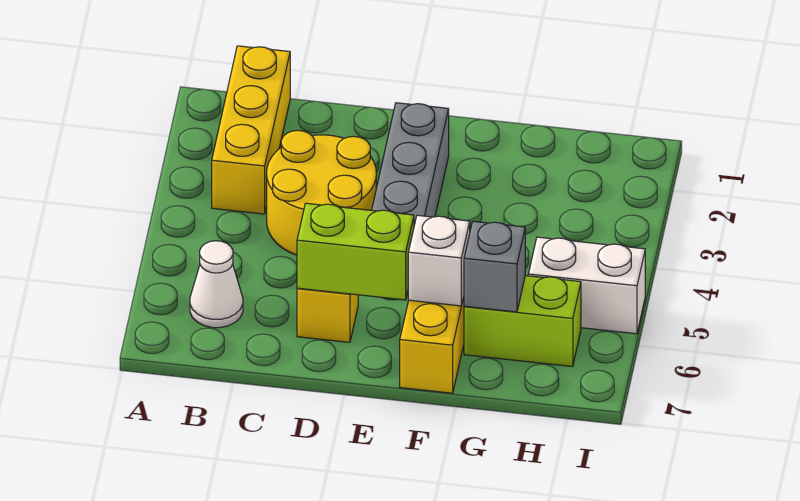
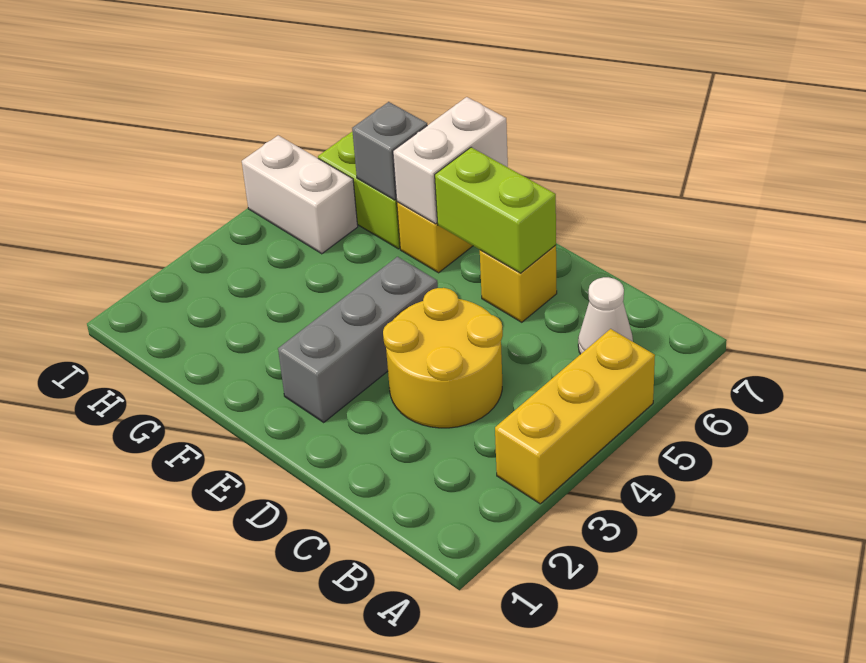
yellow 1x3 brick [212,46,290,214] -> yellow 1x3 brick moved to [495,329,655,504]
white 1x1 brick [408,215,470,306] -> white 1x2 brick [393,97,508,224]

